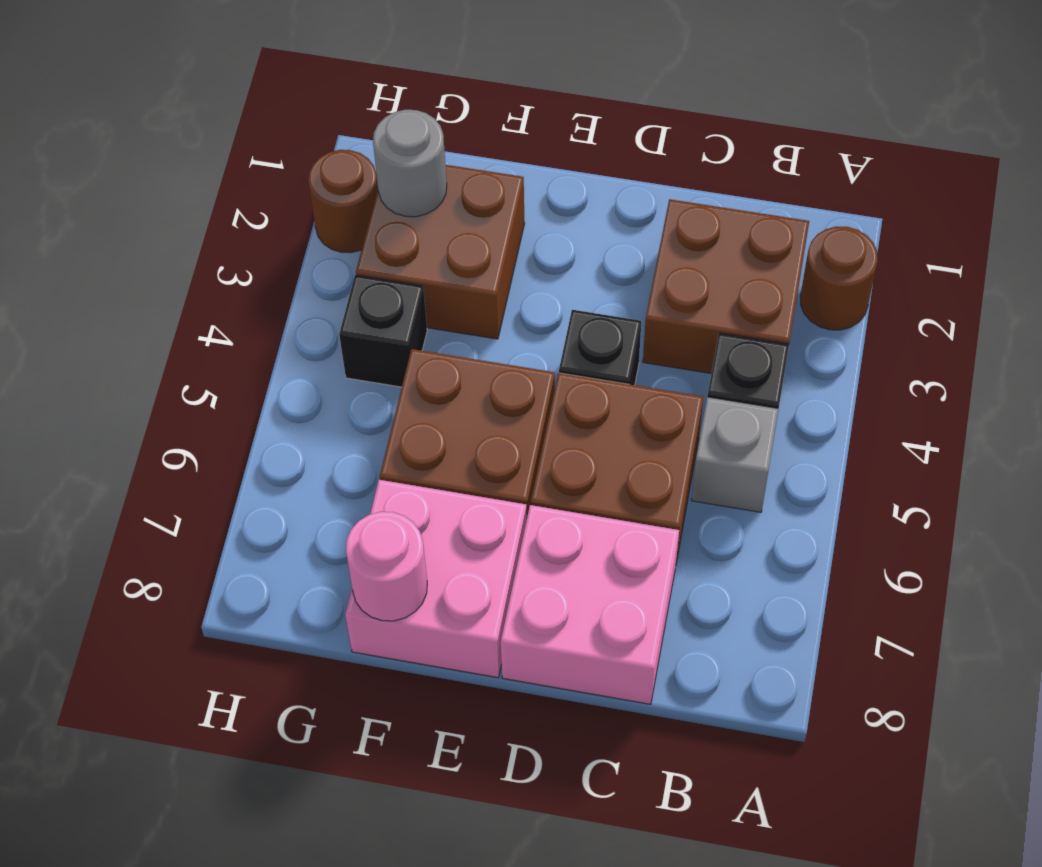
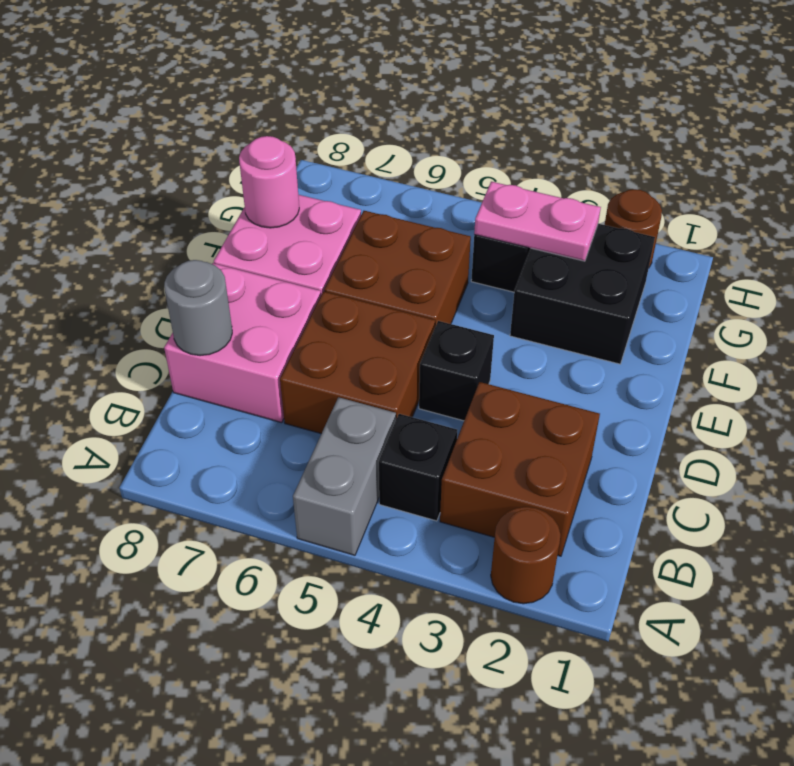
grey 1x1 brick [691,397,779,512] -> grey 1x2 brick [293,397,396,555]
brown 2x2 brick [356,165,525,339] -> black 2x2 brick [510,224,655,364]
grey 1x1 round brick [373,110,447,217] -> grey 1x1 round brick moved to [164,260,232,356]
none -> pink 1x2 plate [474,182,601,261]

